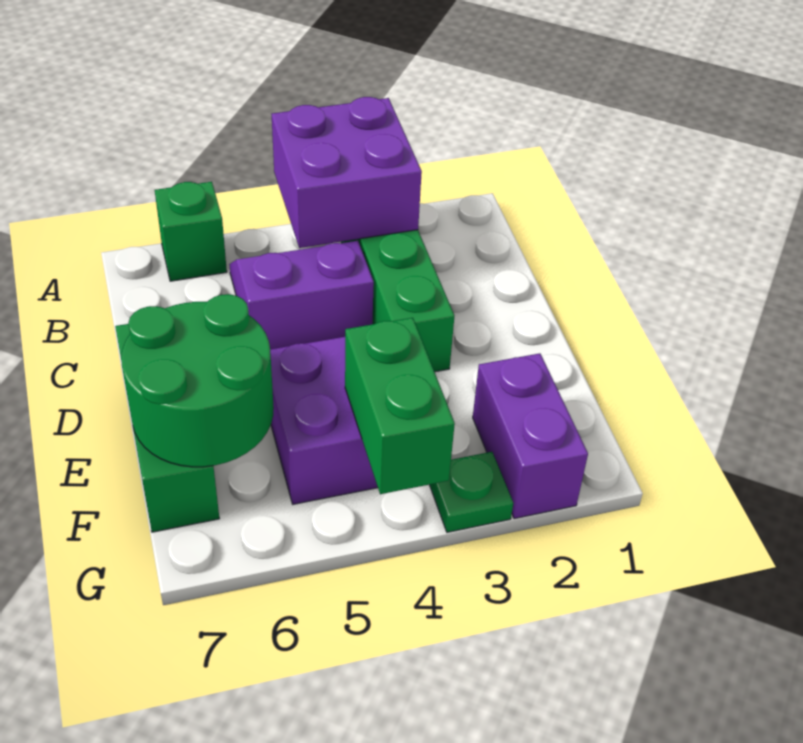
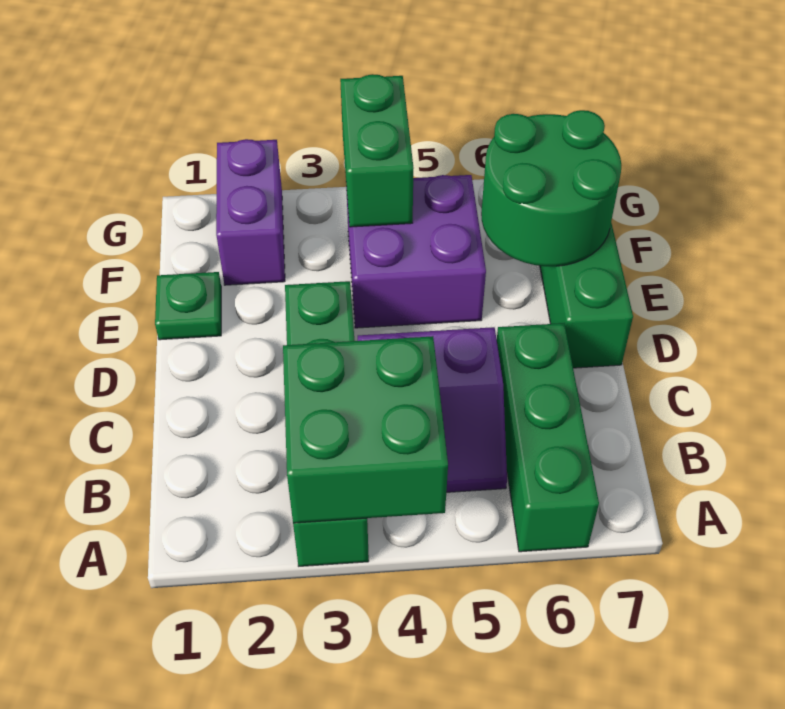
purple 2x2 brick [272,97,422,248] -> green 2x2 brick [283,336,448,523]
green 1x1 brick [155,182,227,281] -> green 1x3 brick [497,323,599,552]
green 1x1 plate [430,452,513,532] -> green 1x1 plate moved to [155,272,221,340]

